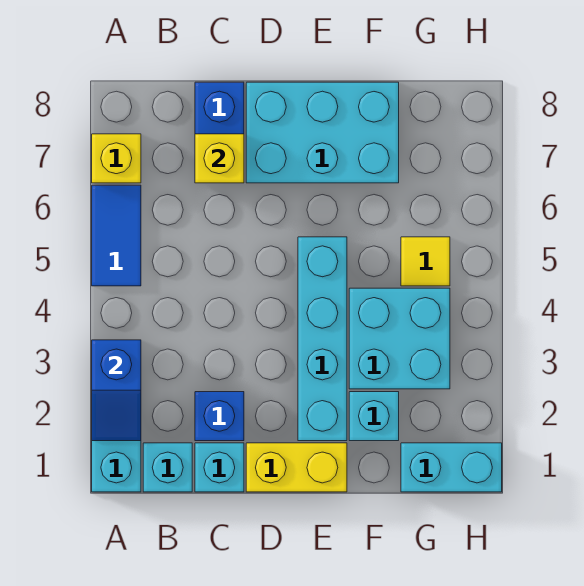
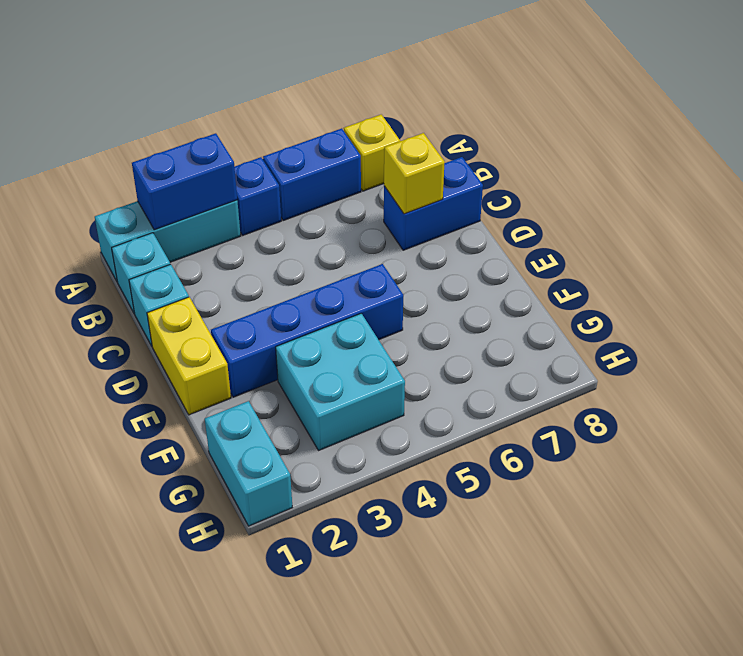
blue 1x2 slope [92,340,141,441] -> blue 1x2 brick [132,133,237,230]
blue 1x2 tile [92,185,141,286] -> blue 1x2 brick [263,128,361,220]
blue 1x1 brick [195,392,244,441] -> blue 1x1 brick moved to [235,157,281,235]
cyan 2x3 brick [246,82,399,183] -> none
cyan 1x4 brick [298,237,347,441] -> blue 1x4 brick [211,264,403,397]
cyan 1x1 brick [349,392,399,441] -> none
yellow 1x1 tile [401,237,450,286] -> none

